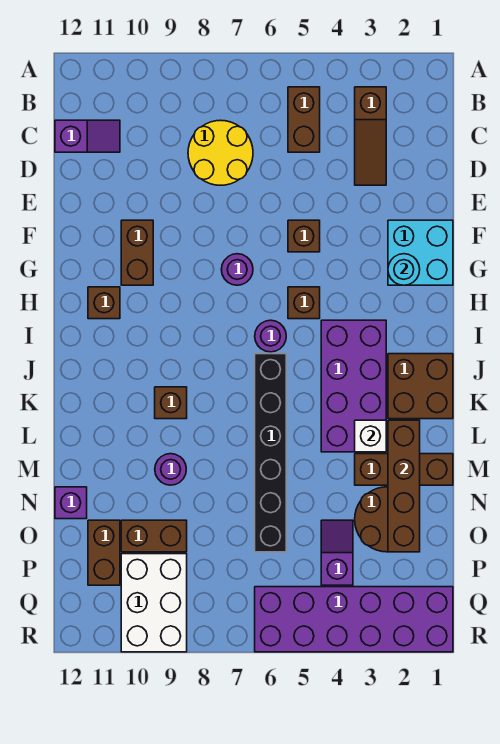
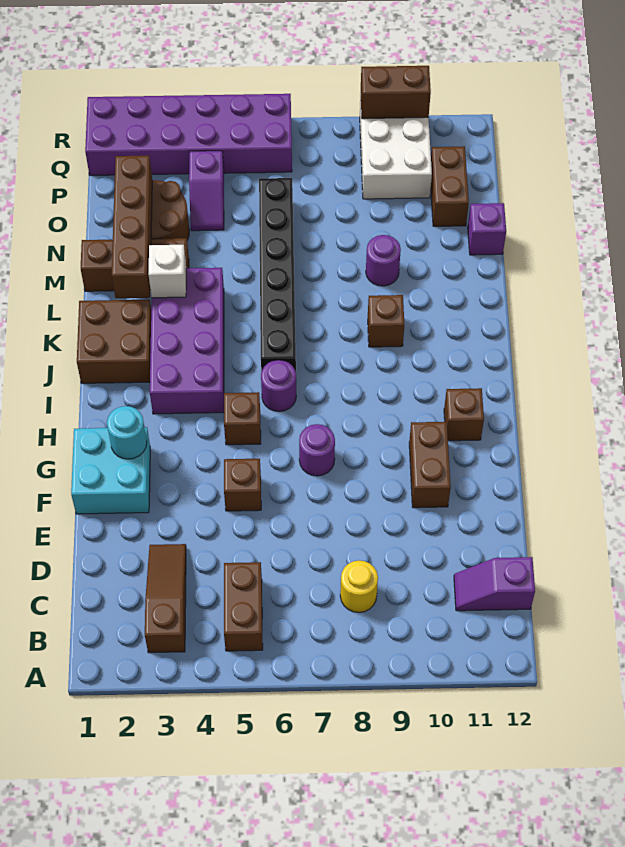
yellow 2x2 round brick [188,120,253,185] -> yellow 1x1 round brick [340,561,378,612]
brown 1x2 brick [121,520,187,552] -> brown 1x2 brick moved to [361,66,431,119]

